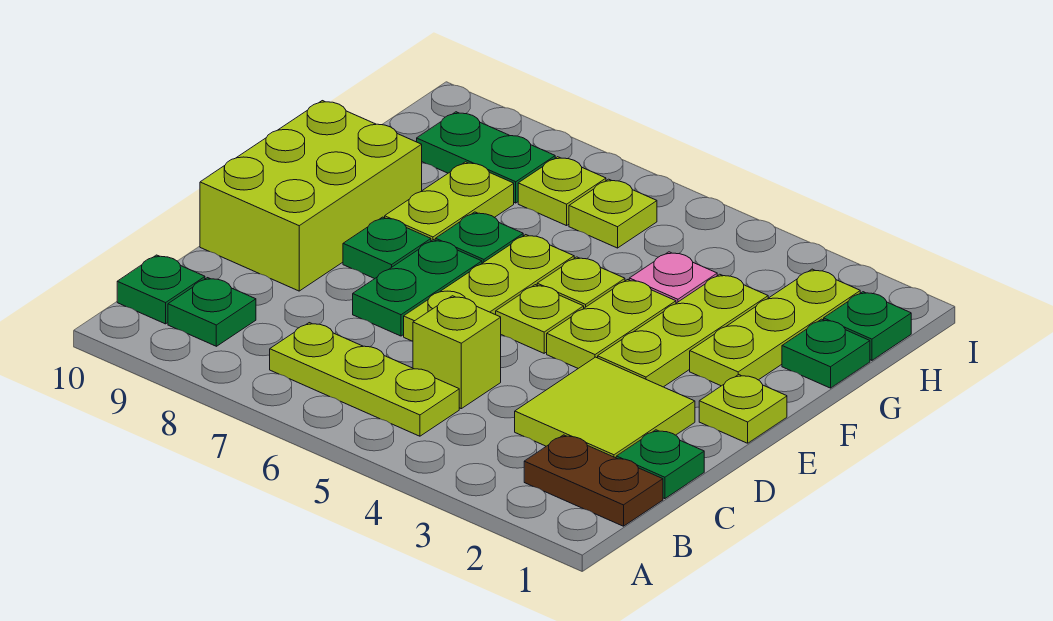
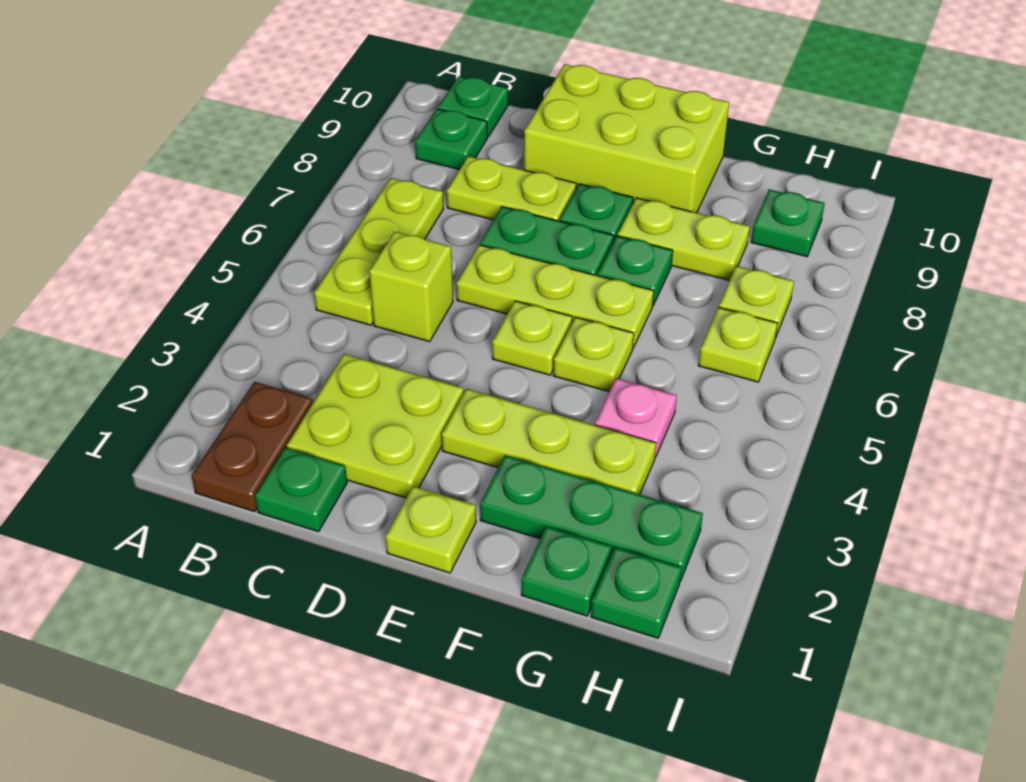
lime 2x2 tile [515,357,695,458] -> lime 2x2 plate [287,354,464,498]
lime 1x2 plate [547,280,676,368] -> lime 1x2 plate moved to [447,156,576,221]
lime 1x3 plate [690,269,860,386] -> green 1x3 plate [480,455,703,581]
green 1x2 plate [417,112,555,203] -> green 1x1 plate [751,189,825,257]

